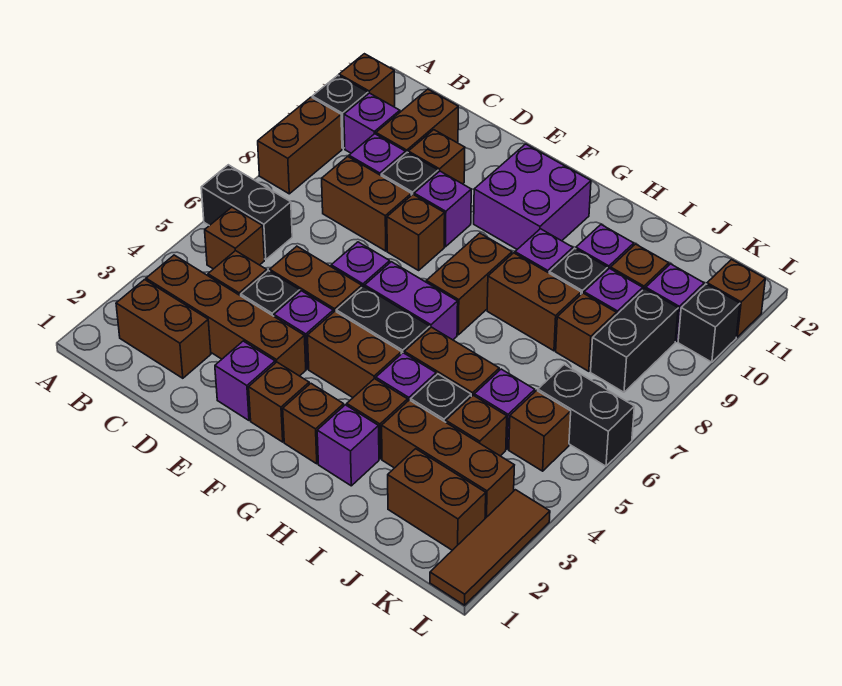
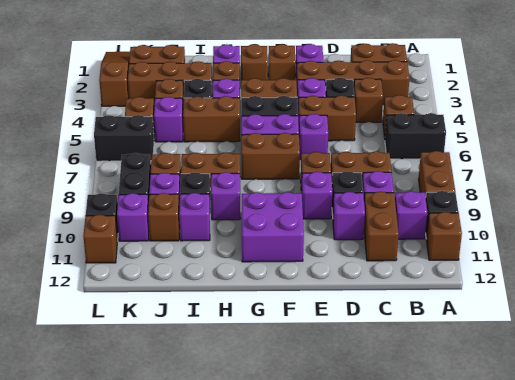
brown 1x1 brick [408,130,465,184] -> purple 1x1 brick [333,192,365,240]
brown 1x2 brick [426,233,512,335] -> brown 1x2 brick turned to [241,133,300,179]
brown 1x3 tile [430,490,550,605] -> brown 1x3 slope [99,52,130,106]

